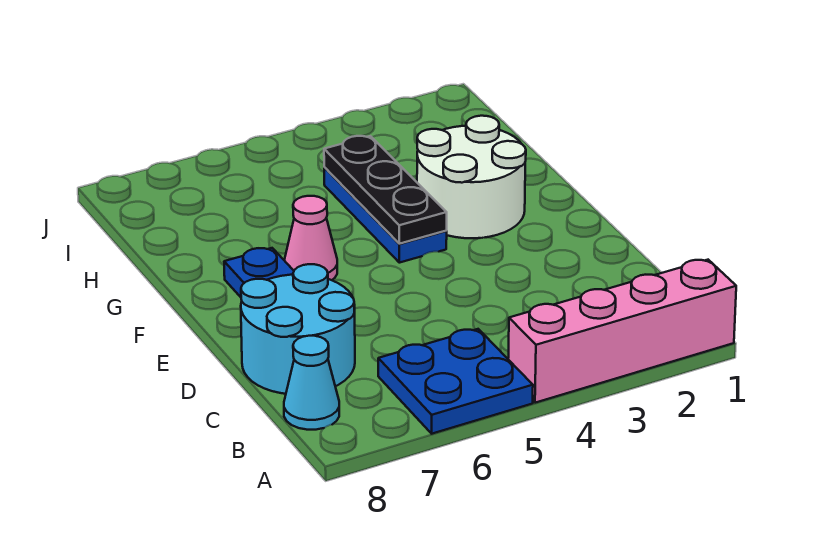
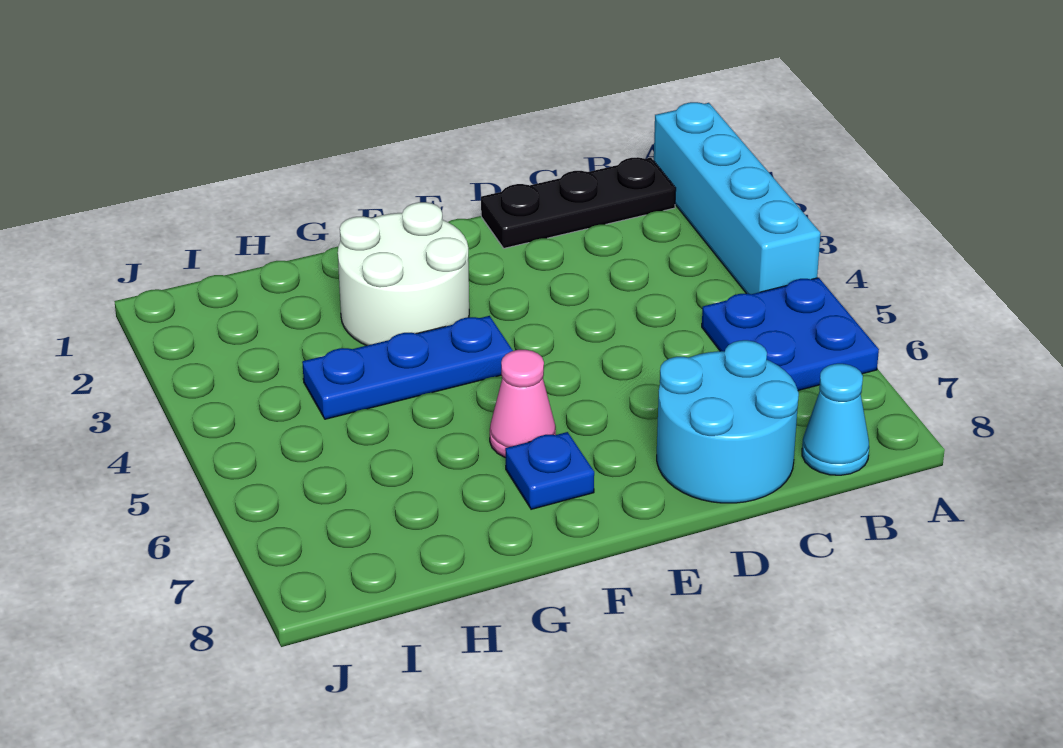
pink 1x4 brick [508,260,736,403] -> cyan 1x4 brick [654,102,821,294]
black 1x3 plate [324,136,447,244] -> black 1x3 plate moved to [481,157,676,248]

